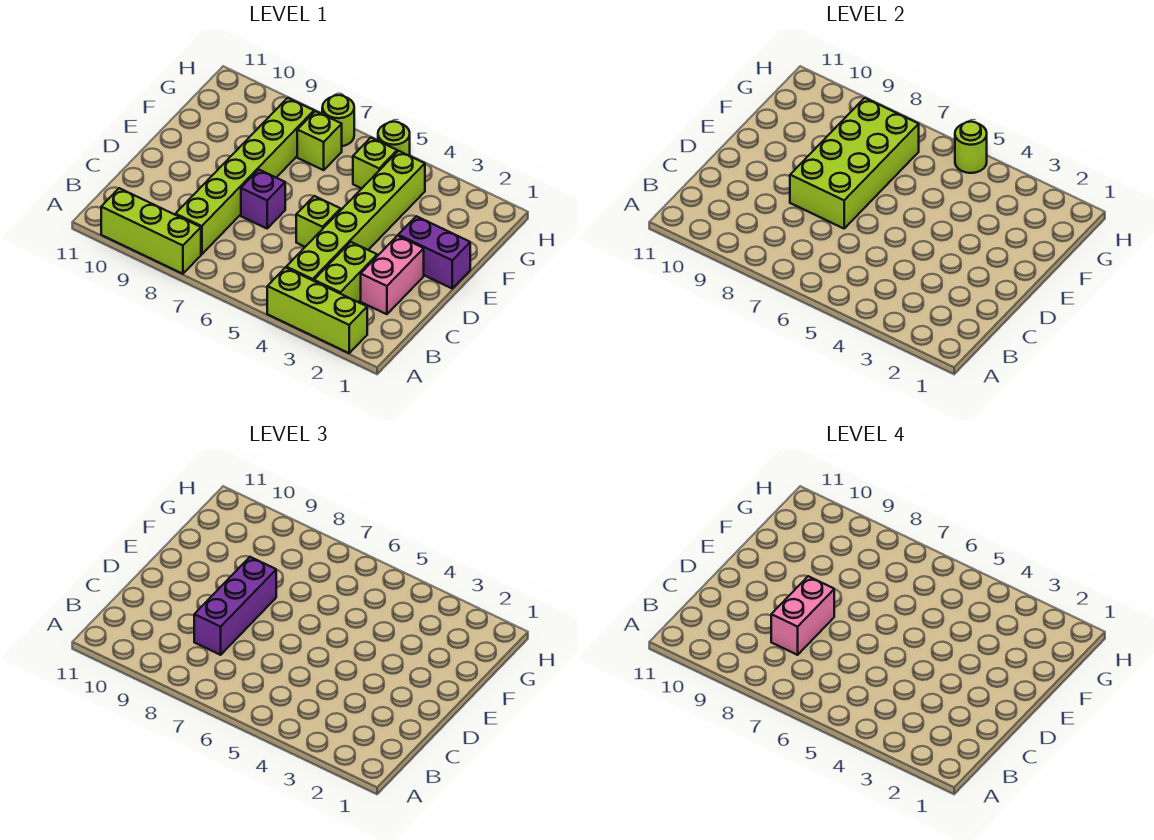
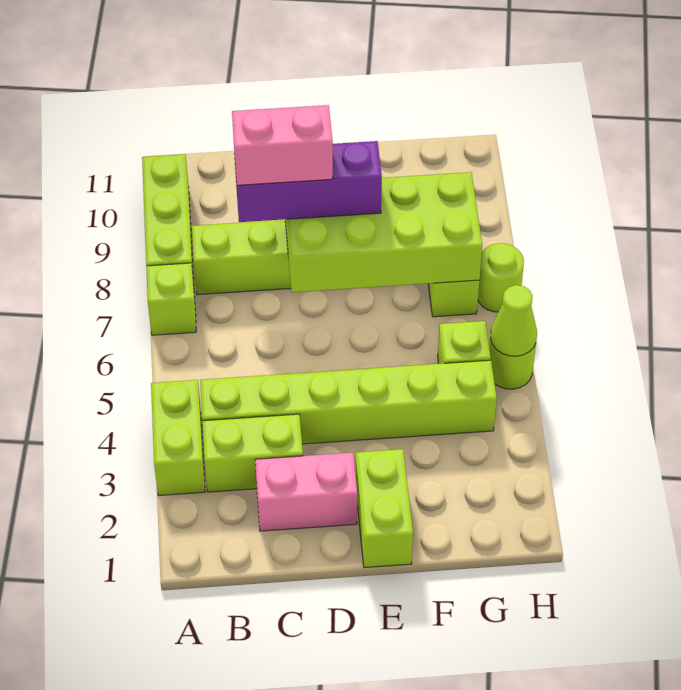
lime 1x3 brick [267,268,367,353] -> lime 1x2 brick [151,380,205,496]
lime 1x1 brick [296,196,341,247] -> lime 1x1 brick moved to [146,263,196,335]
purple 1x1 brick [241,170,285,228] -> none
purple 1x2 brick [398,216,470,288] -> lime 1x2 brick [355,449,413,568]
lime 1x1 round brick [955,122,987,173] -> lime 1x1 cone [490,285,537,356]

